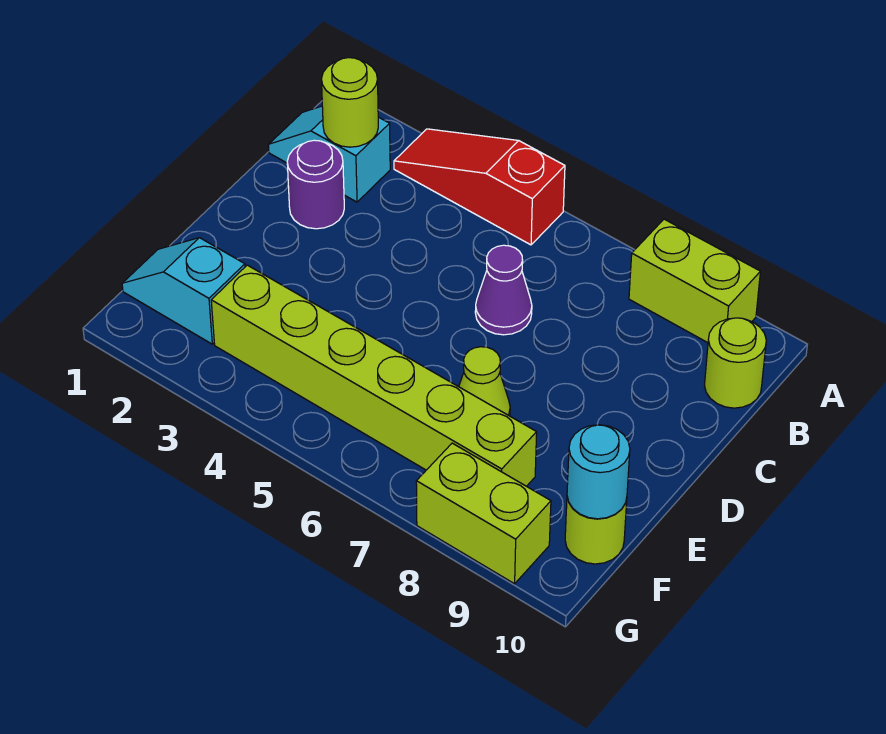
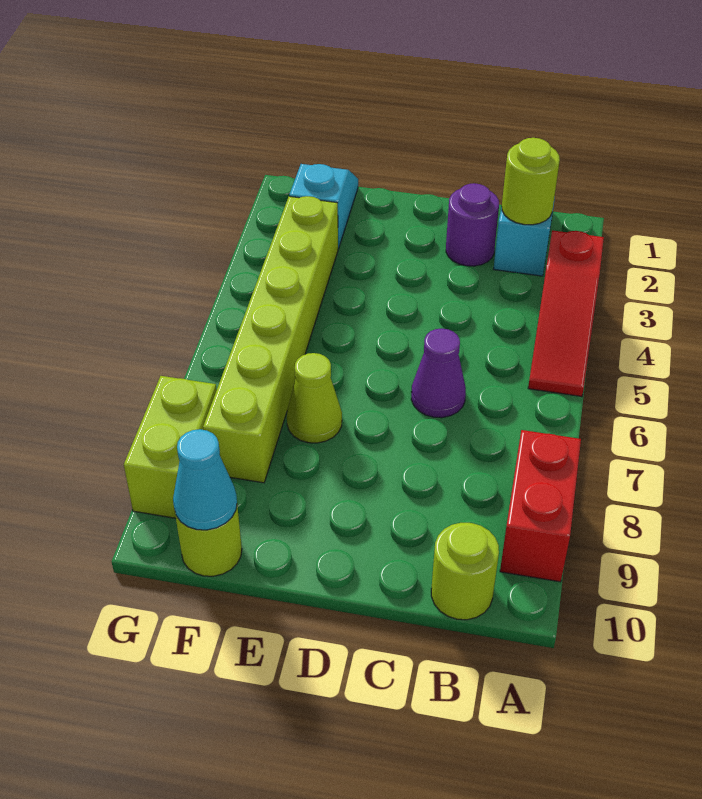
red 1x3 slope [394,129,565,245] -> red 1x3 slope turned to [528,230,604,397]
lime 1x2 brick [629,219,760,343] -> red 1x2 brick [500,430,581,582]
cyan 1x1 round brick [567,425,630,519] -> cyan 1x1 cone [173,429,237,530]

